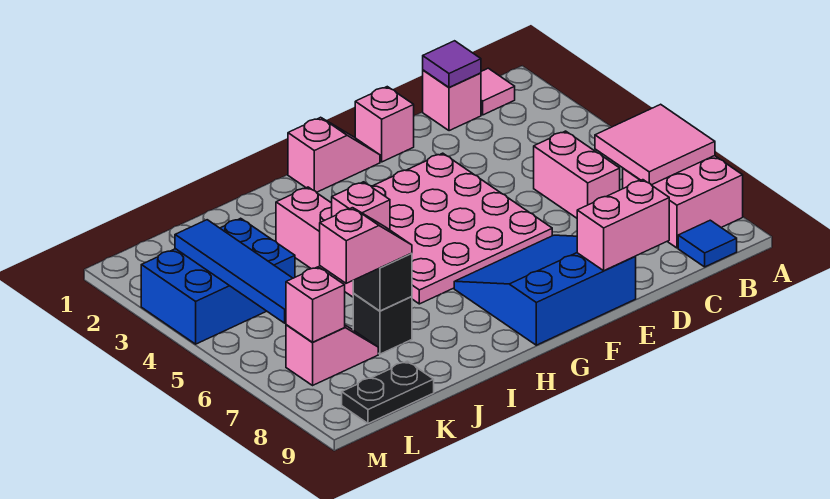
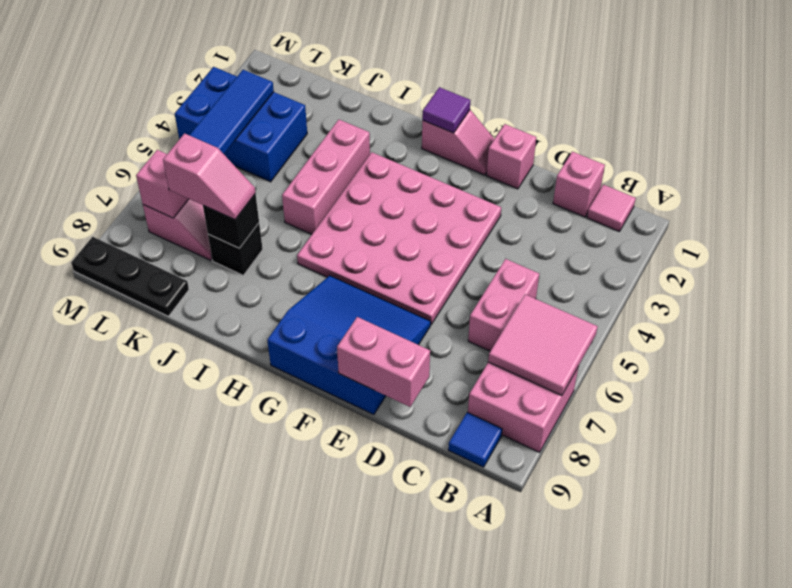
purple 1x1 tile [423,41,481,87] -> purple 1x1 tile moved to [422,87,470,133]
pink 1x1 brick [332,182,390,230] -> none
black 1x2 plate [342,361,434,423] -> black 1x3 plate [71,237,189,316]

